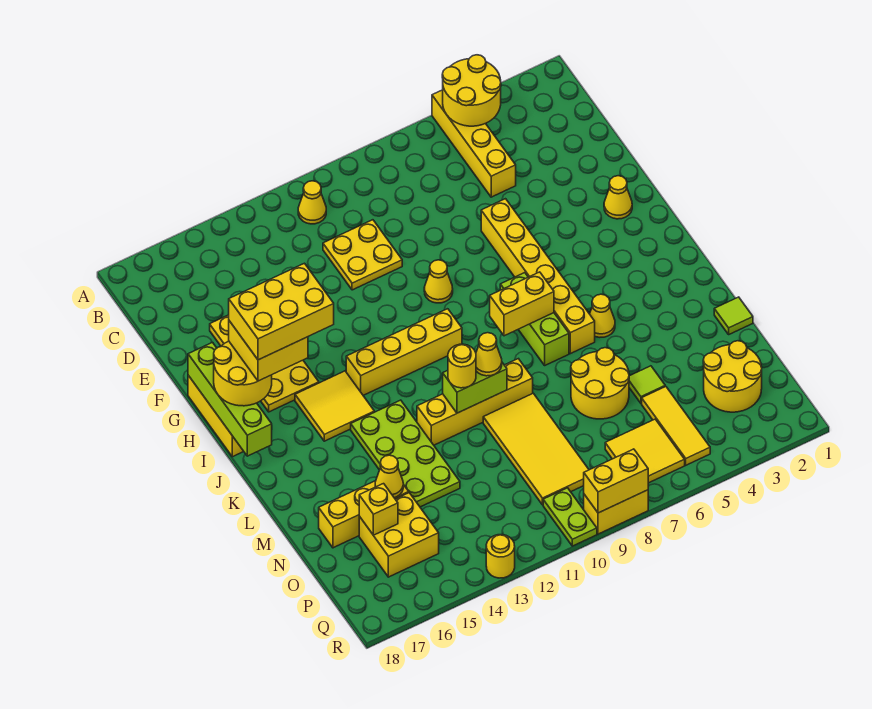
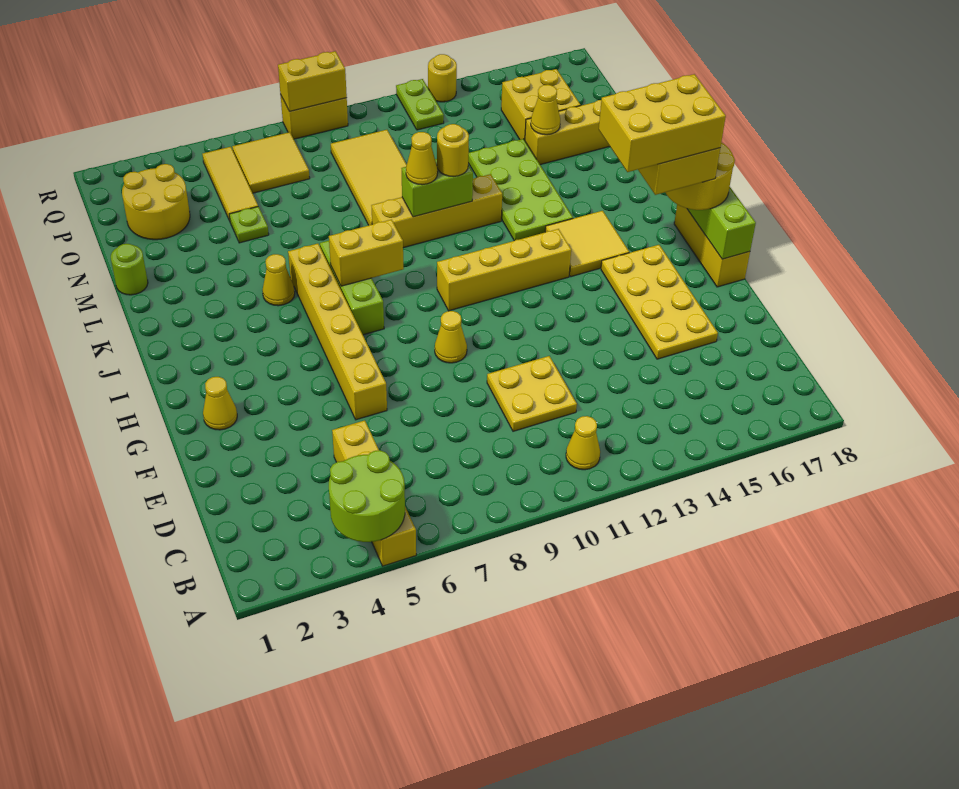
yellow 2x2 round brick [442,55,501,126] -> lime 2x2 round brick [329,450,405,542]
lime 1x1 tile [714,297,753,334] -> lime 1x1 round brick [111,244,148,295]
yellow 2x2 round brick [571,348,629,419] -> none
lime 1x1 tile [629,366,665,403] -> lime 1x1 plate [229,207,269,243]
yellow 1x1 brick [359,484,398,535] -> none
lime 1x2 plate [543,488,597,546] -> lime 1x2 plate moved to [396,79,444,130]

